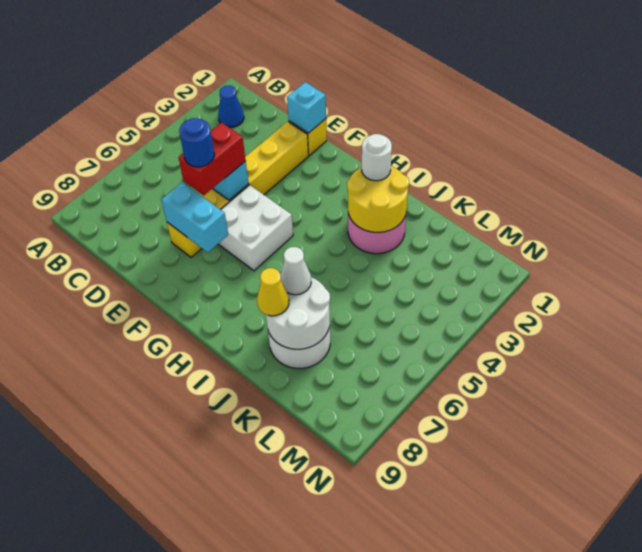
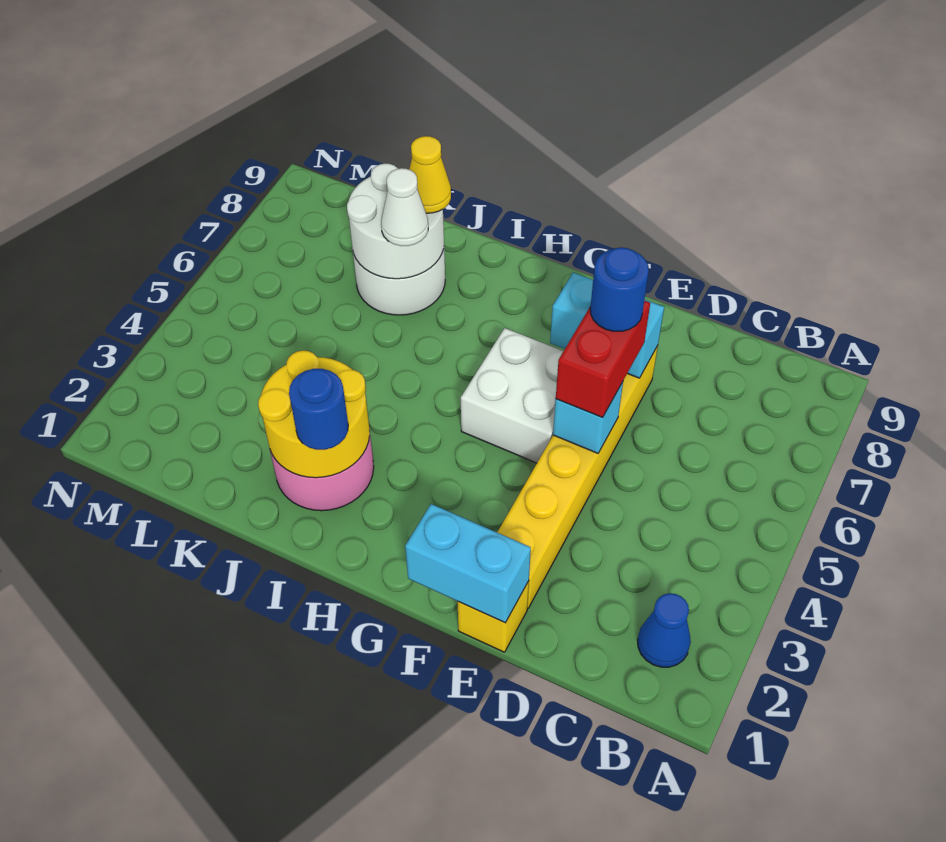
cyan 1x1 brick [287,82,326,133] -> cyan 1x2 brick [405,504,531,623]
white 1x1 round brick [362,134,392,181] -> blue 1x1 round brick [289,369,348,450]

